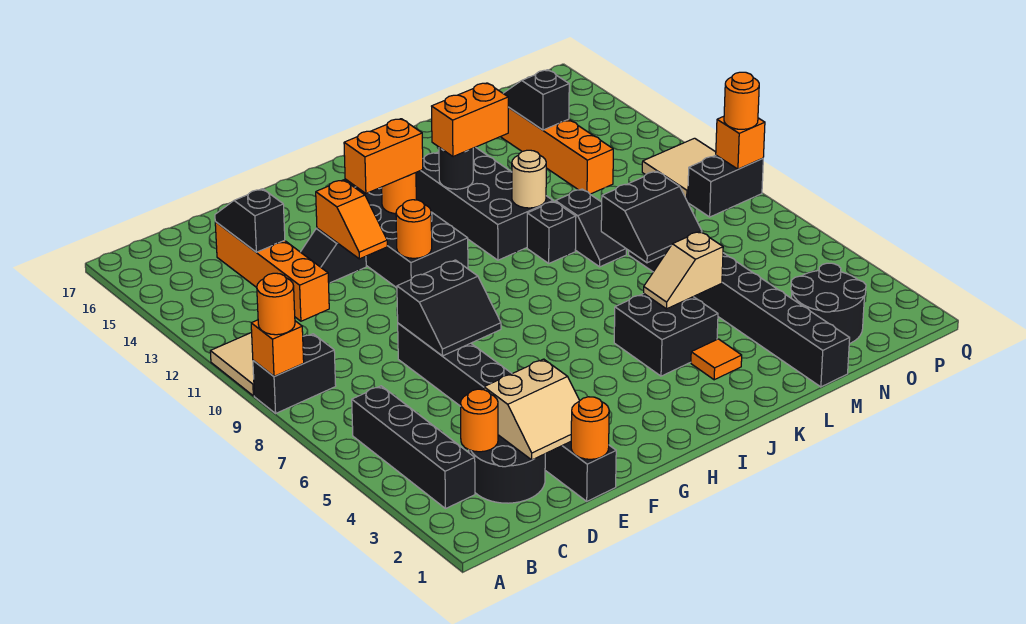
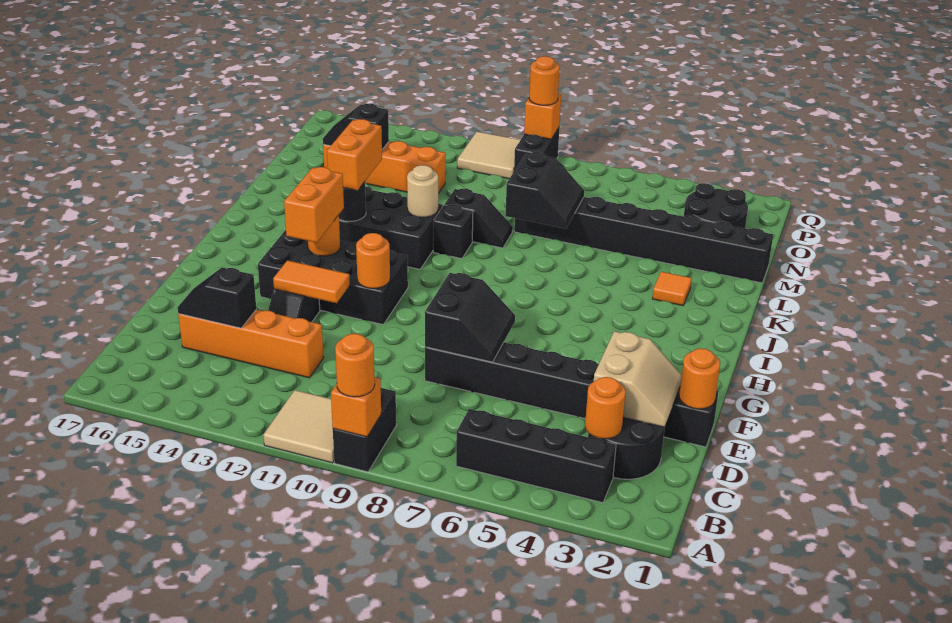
orange 1x2 slope [316,180,387,259] -> orange 1x2 tile [273,260,350,303]
black 2x2 brick [614,294,718,376] -> none
tan 1x2 slope [644,231,723,309] -> none

